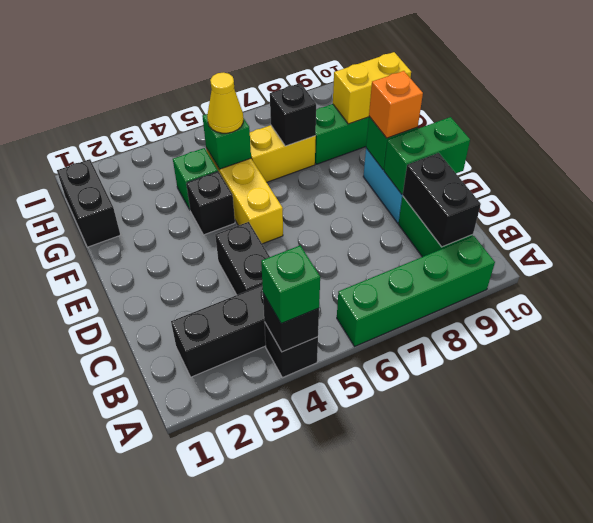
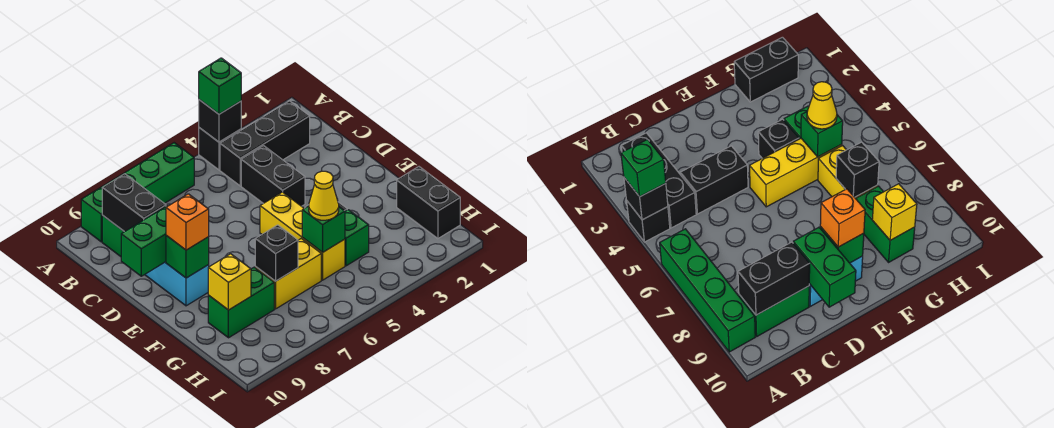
yellow 1x2 brick [333,52,411,124] -> yellow 1x1 brick [208,254,251,310]

